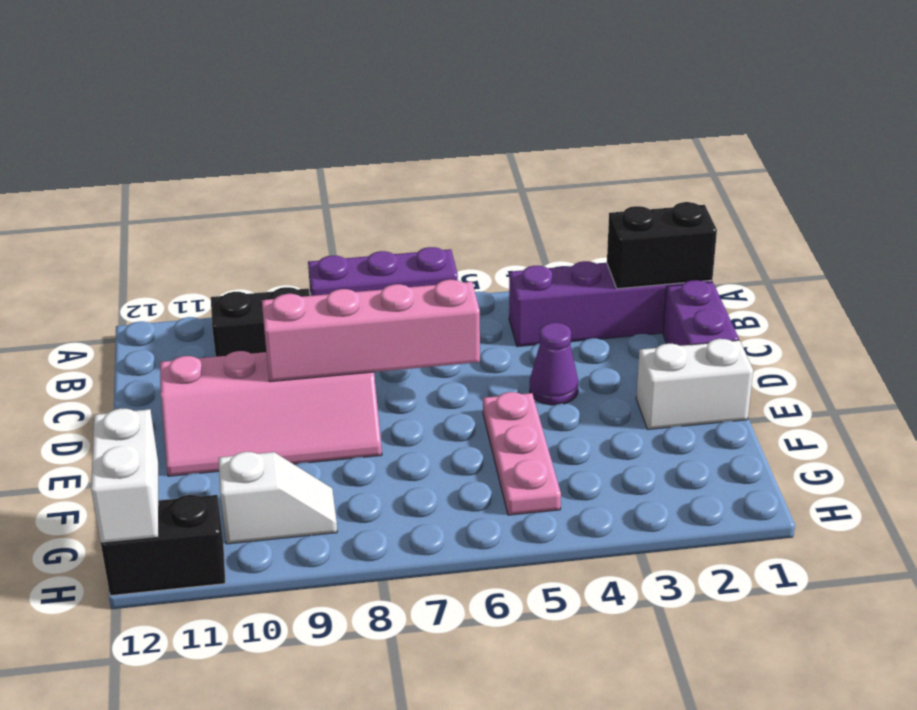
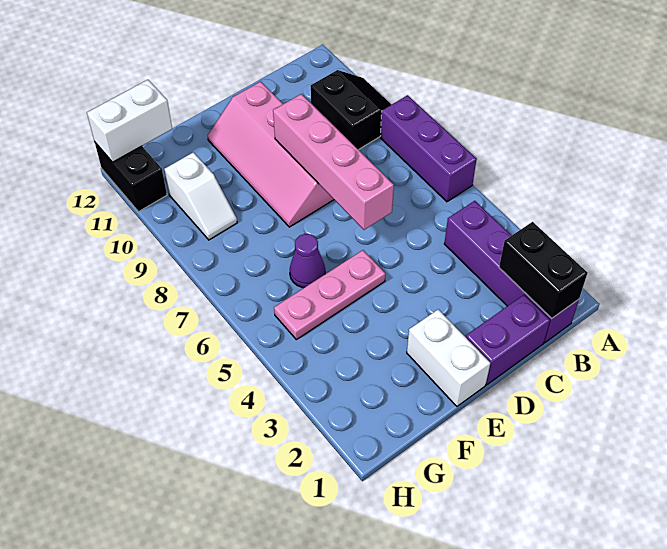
purple 1x1 cone [530,323,578,405] -> purple 1x1 cone moved to [290,234,325,288]

